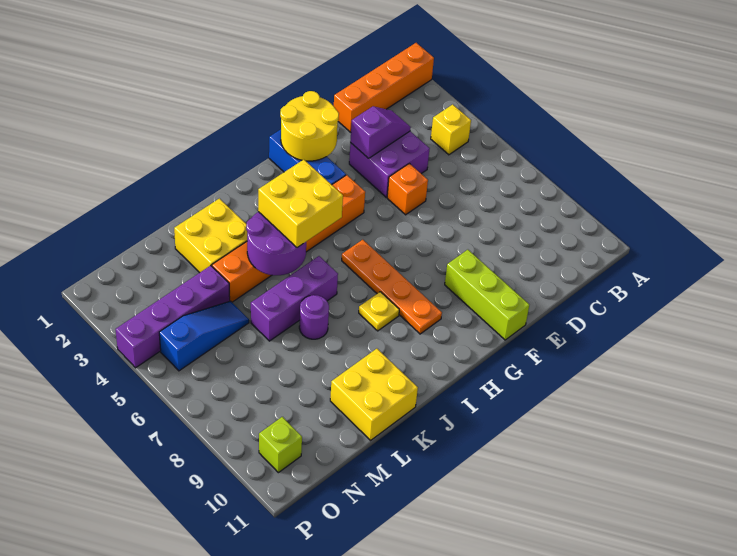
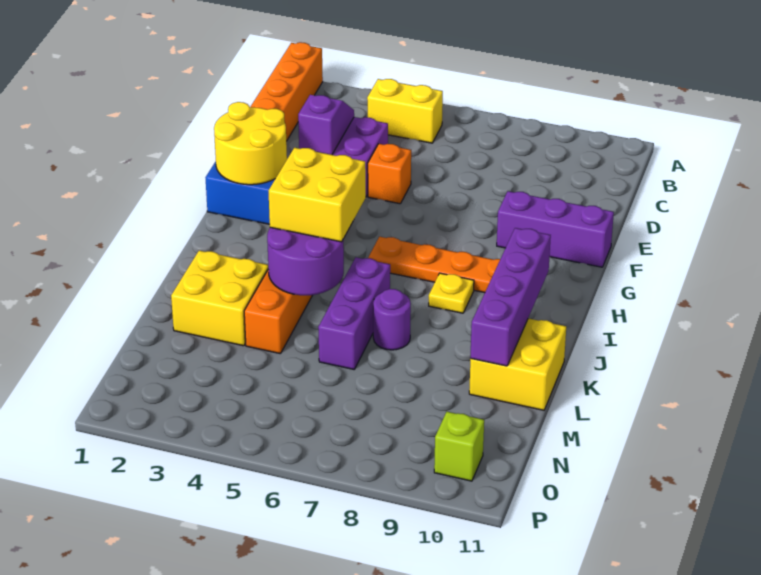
yellow 1x1 brick [431,104,471,155] -> yellow 1x2 brick [367,79,443,143]
lime 1x3 brick [445,250,529,340] -> purple 1x3 brick [497,191,614,267]
purple 1x4 brick [116,266,230,368] -> purple 1x4 brick moved to [470,228,551,366]
blue 1x3 slope [159,301,249,371] -> none

